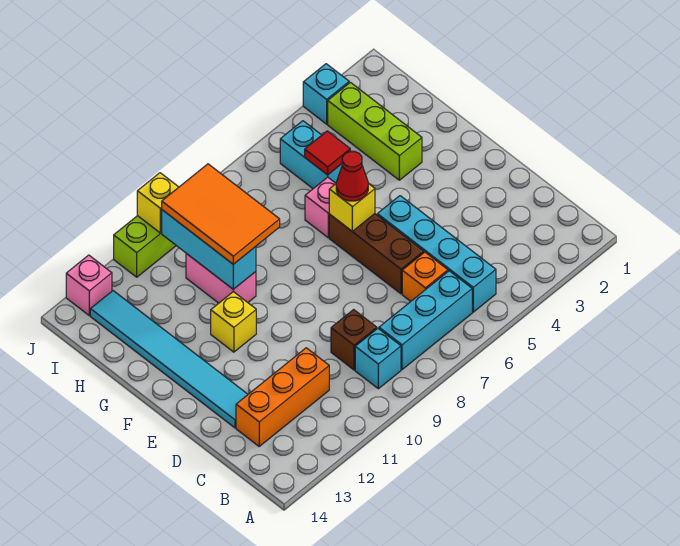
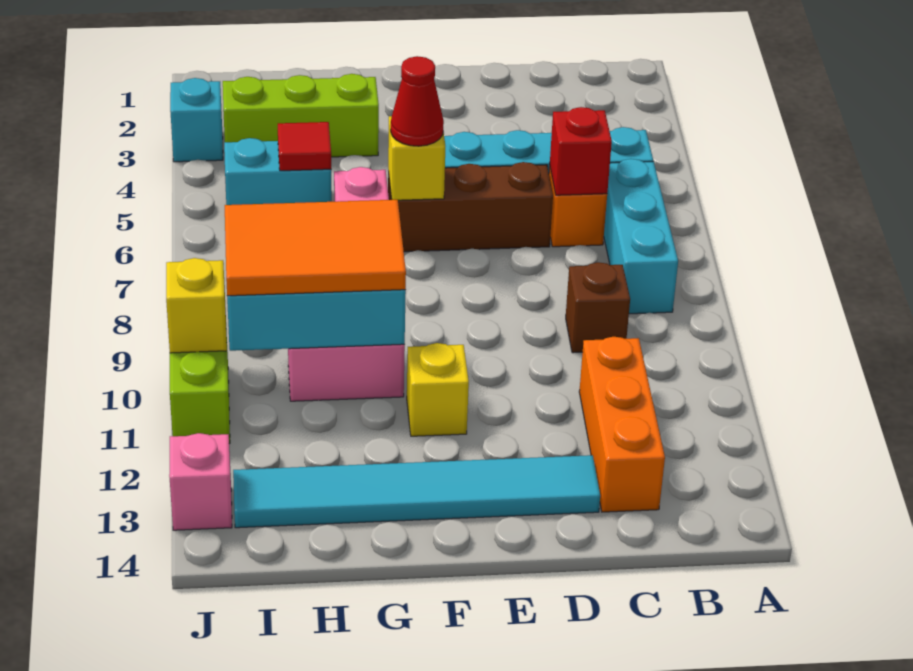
cyan 1x1 brick [355,328,401,389] -> none
none -> red 1x1 brick [550,107,612,195]

